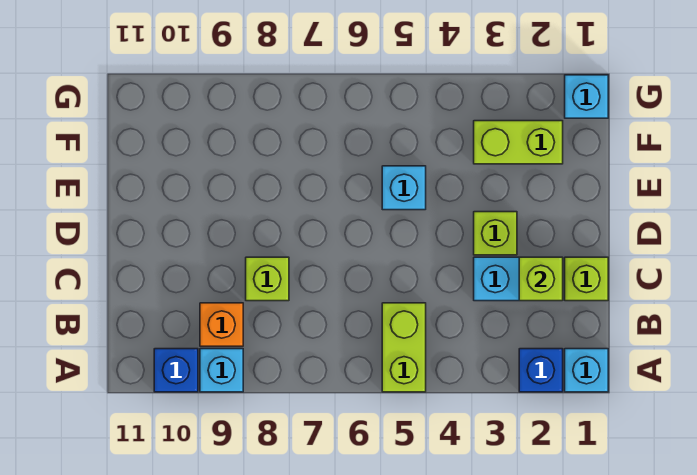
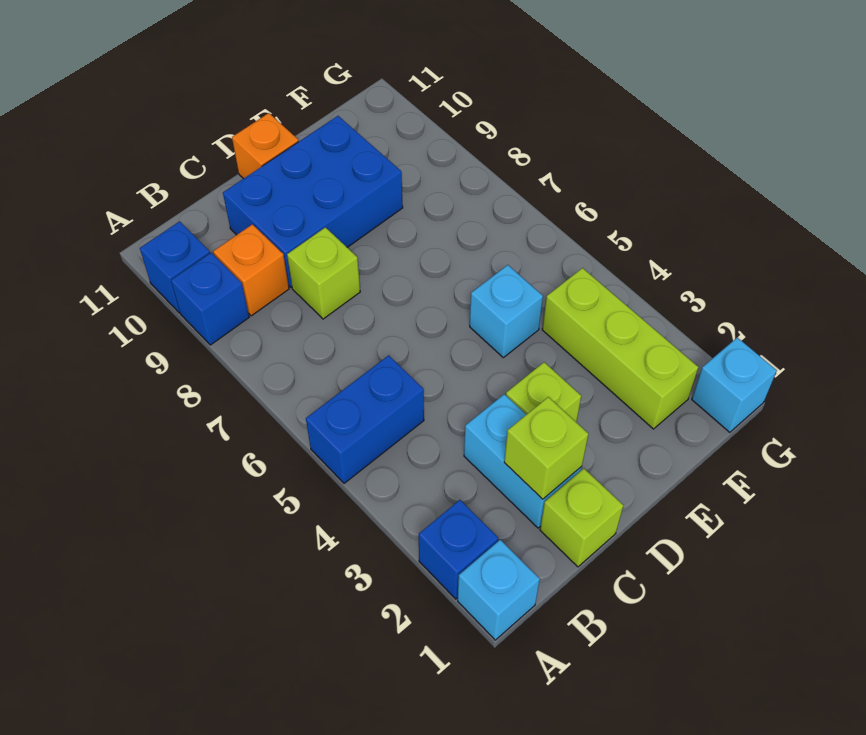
lime 1x2 brick [382,303,426,392] -> blue 1x2 brick [306,355,424,483]
cyan 1x1 brick [200,349,243,392] -> blue 1x1 brick [171,253,249,345]
none -> blue 2x3 brick [223,116,403,287]
none -> orange 1x1 brick [232,113,299,179]
lime 1x2 brick [474,121,563,164] -> lime 1x3 brick [542,268,698,429]

